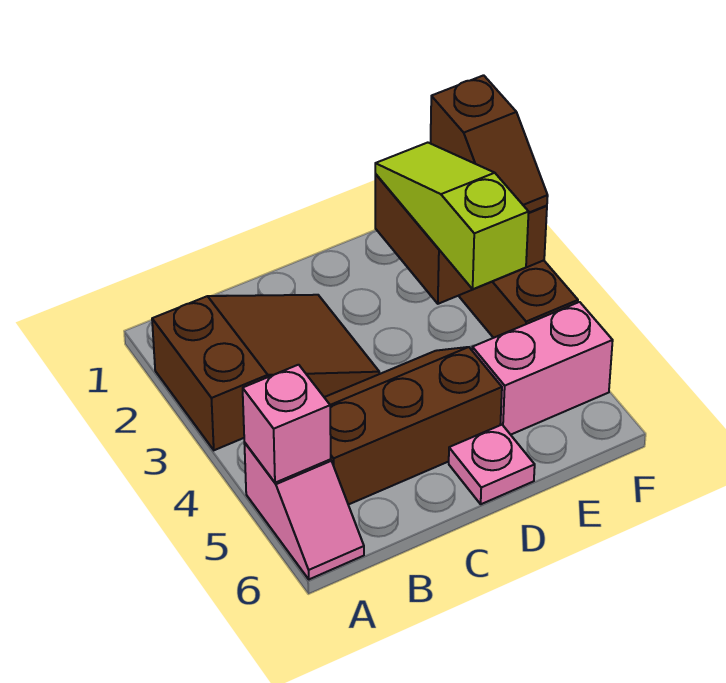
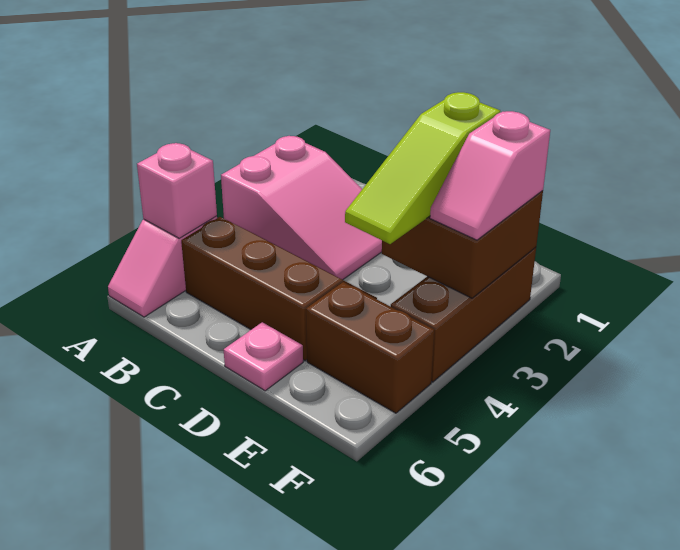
brown 2x3 slope [152,295,379,450] -> pink 2x3 slope [221,136,382,280]
lime 1x3 slope [375,143,529,289] -> lime 1x3 slope turned to [345,92,500,244]
pink 1x2 brick [472,302,613,435] -> brown 1x2 brick [306,282,434,413]
brown 1x2 slope [430,75,548,212] -> pink 1x2 slope [430,111,550,240]

